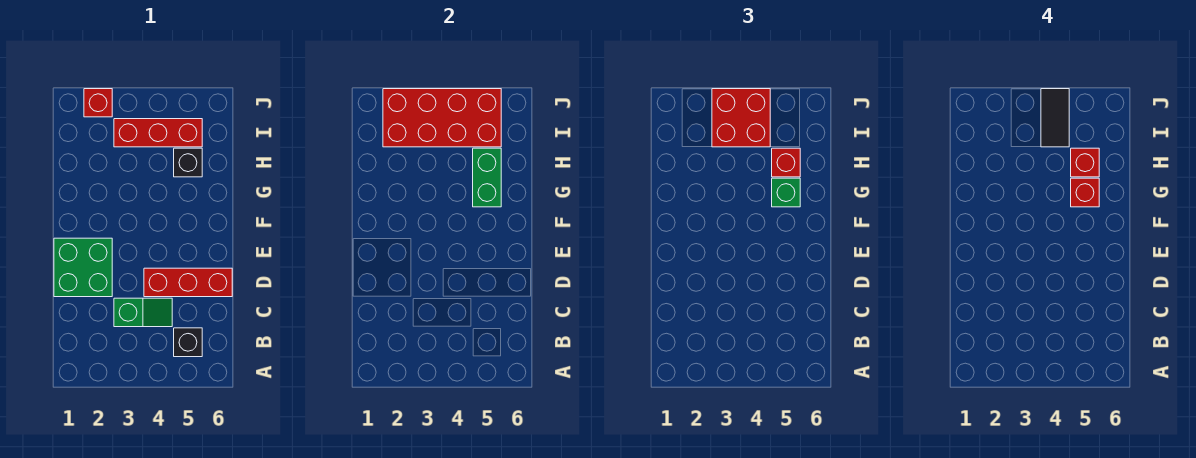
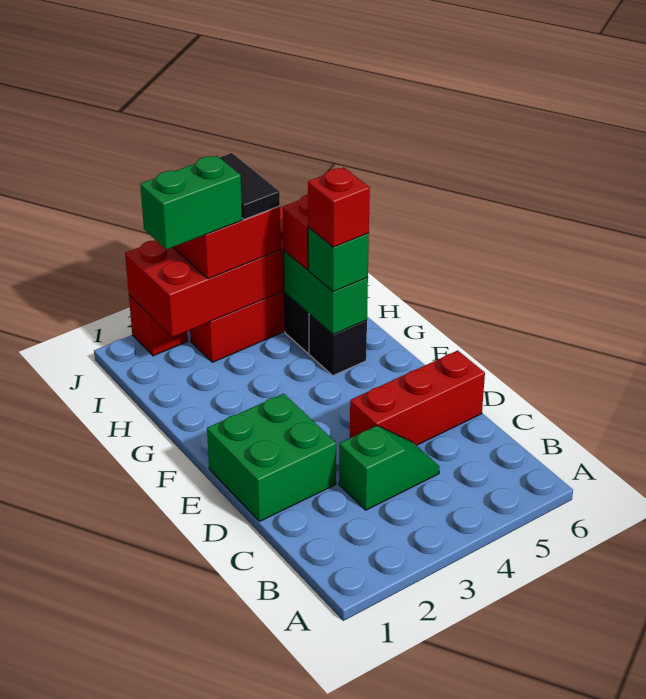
black 1x1 brick [174,328,202,357] -> black 1x1 brick moved to [309,314,367,376]
red 1x1 brick [1071,148,1099,177] -> none
none -> green 1x2 brick [140,156,242,250]

